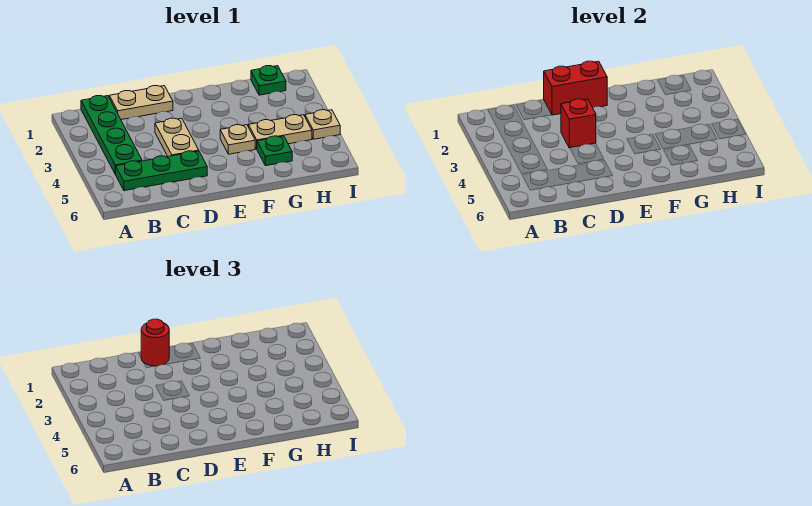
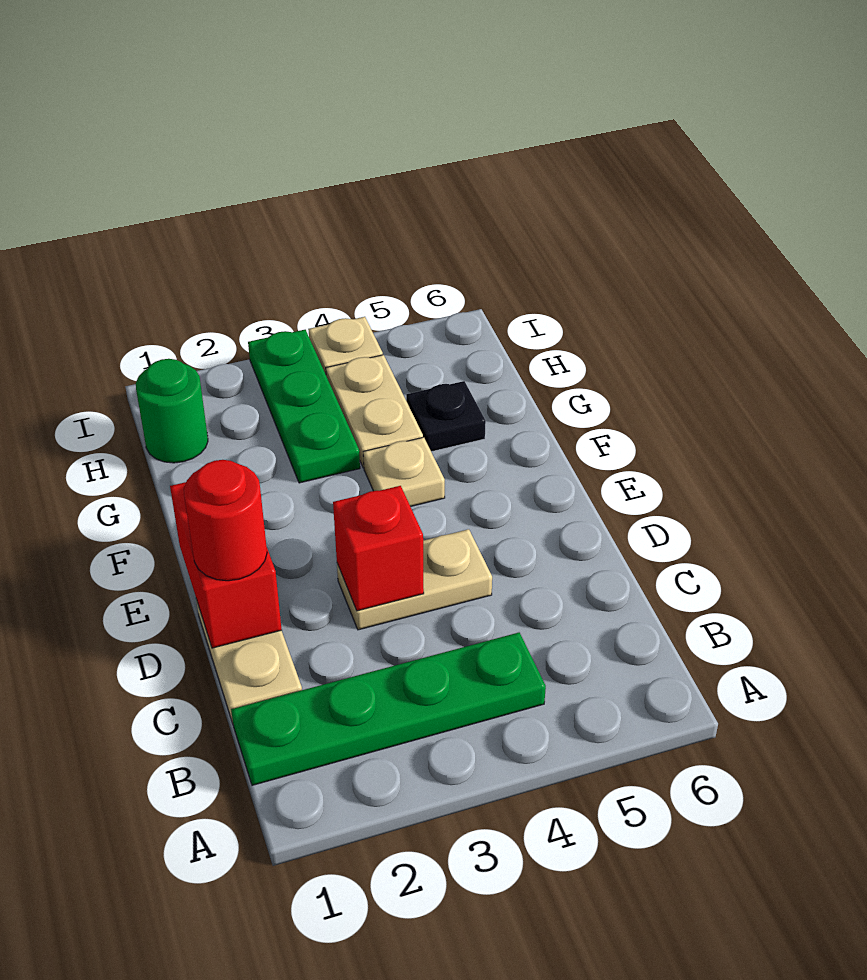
green 1x3 plate [116,151,207,191] -> green 1x3 plate moved to [248,330,360,483]
green 1x1 plate [257,136,292,166] -> black 1x1 plate [406,381,486,452]
green 1x1 plate [251,66,286,95] -> green 1x1 round brick [136,359,208,463]

